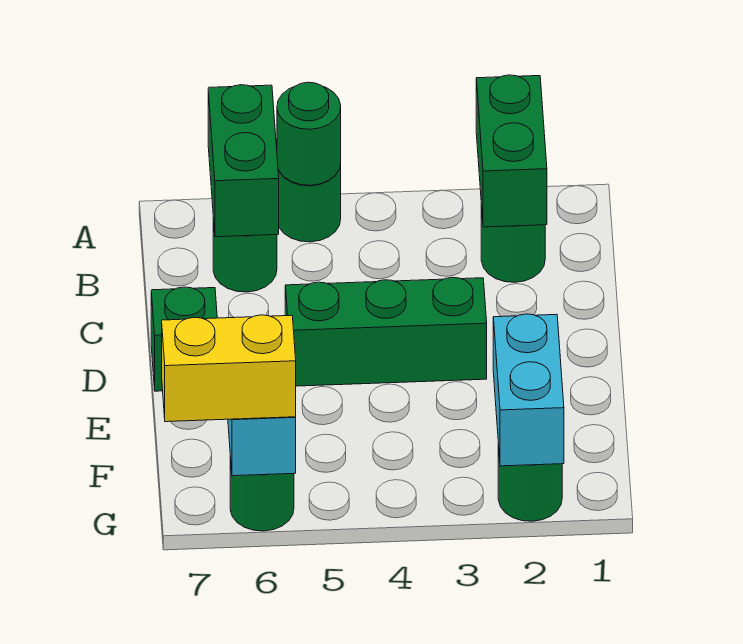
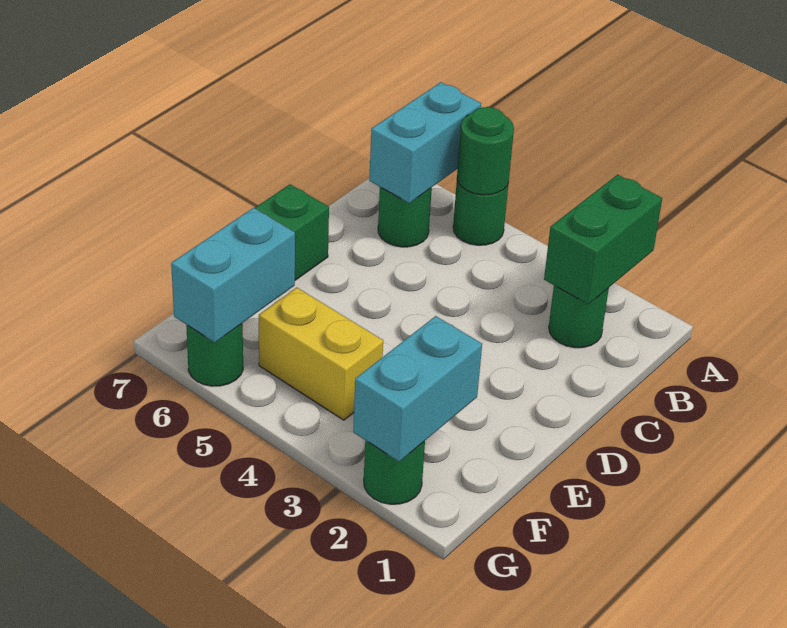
green 1x2 brick [208,85,279,237] -> cyan 1x2 brick [369,82,481,203]
green 1x3 brick [285,277,487,386] -> none
yellow 1x2 brick [162,315,296,422] -> yellow 1x2 brick moved to [259,288,383,420]

